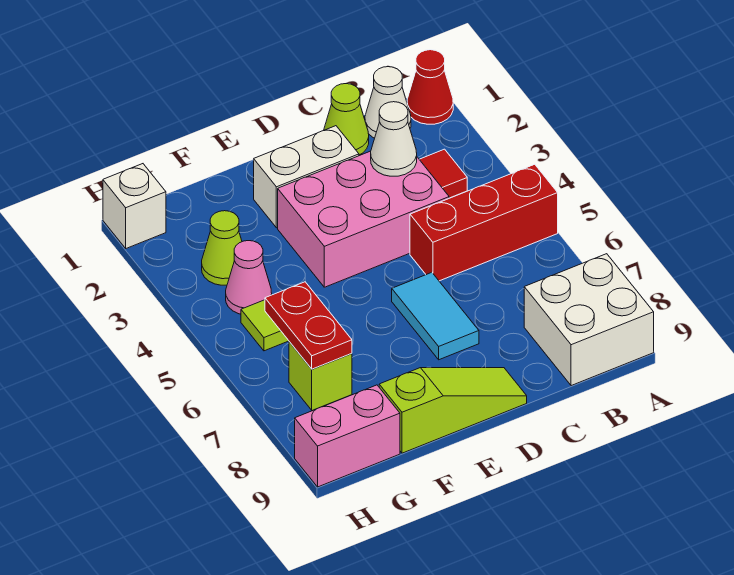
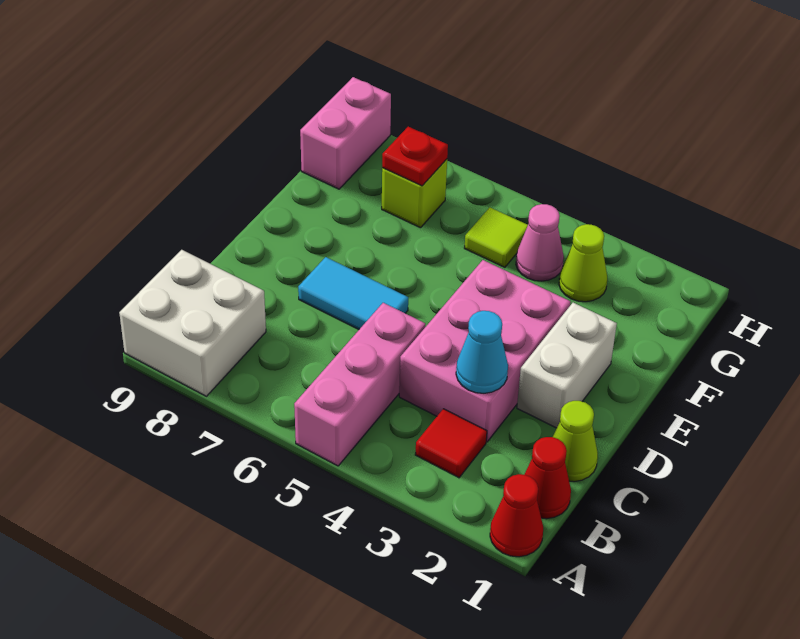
red 1x3 brick [410,164,558,281] -> pink 1x3 brick [294,303,425,466]
white 1x1 cone [365,67,411,138] -> red 1x1 cone [524,437,571,519]
white 1x1 cone [371,102,417,176] -> cyan 1x1 cone [456,311,508,393]
lime 1x3 slope [379,368,527,453] -> none
red 1x2 plate [265,282,352,369] -> red 1x1 plate [382,127,448,186]
white 1x1 brick [103,164,166,248] -> none

